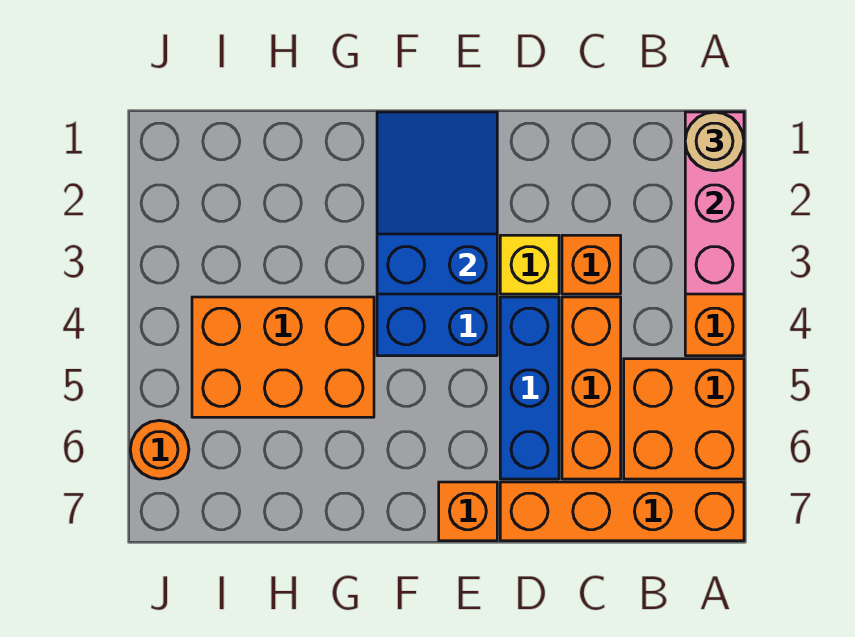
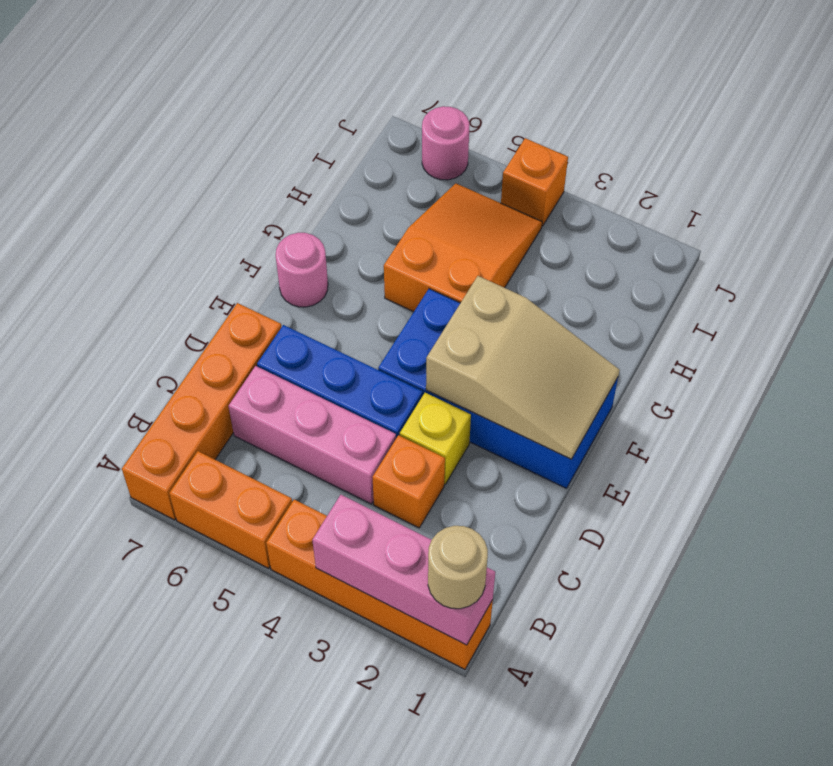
orange 2x2 brick [624,359,744,479] -> orange 1x2 brick [169,451,292,568]
orange 1x3 brick [562,297,621,479] -> pink 1x3 brick [229,366,396,504]
blue 2x3 slope [377,112,497,294] -> tan 2x3 slope [426,276,620,459]
orange 1x1 brick [439,482,497,541] -> orange 1x1 brick moved to [501,138,568,226]
none -> pink 1x1 round brick [276,233,328,307]
orange 2x3 brick [192,297,374,417] -> orange 2x3 slope [384,183,542,312]
orange 1x1 round brick [130,420,189,479] -> pink 1x1 round brick [422,106,469,180]

